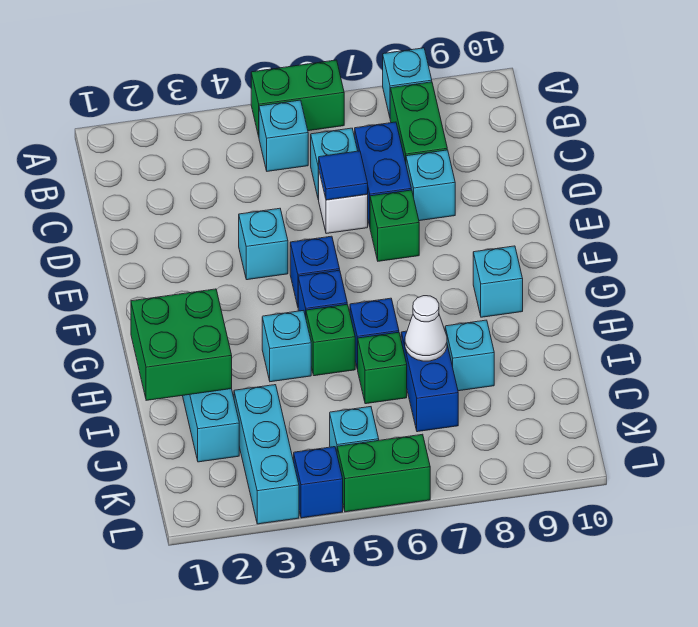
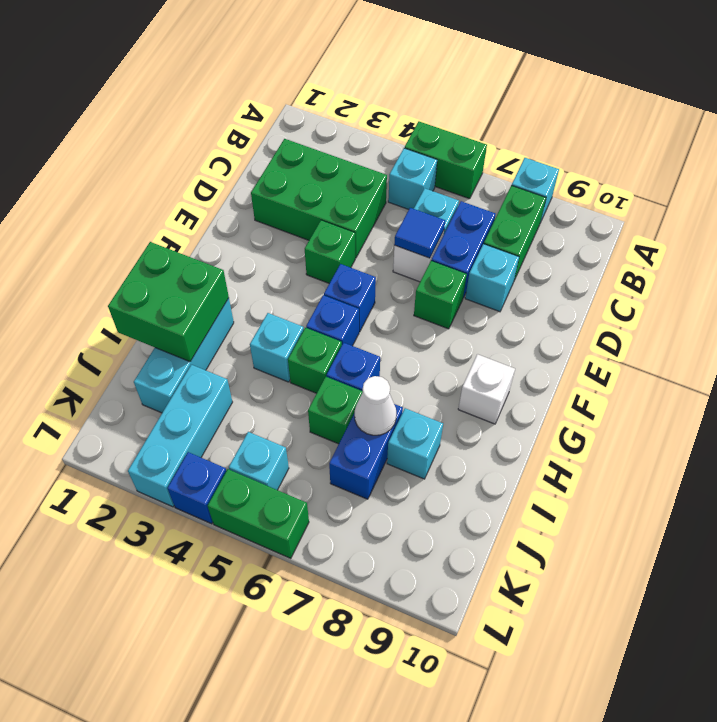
none -> green 2x3 brick [251,139,387,258]
cyan 1x1 brick [239,208,288,280] -> green 1x1 brick [305,220,355,283]
cyan 1x1 brick [473,246,523,317] -> white 1x1 brick [458,354,515,424]

